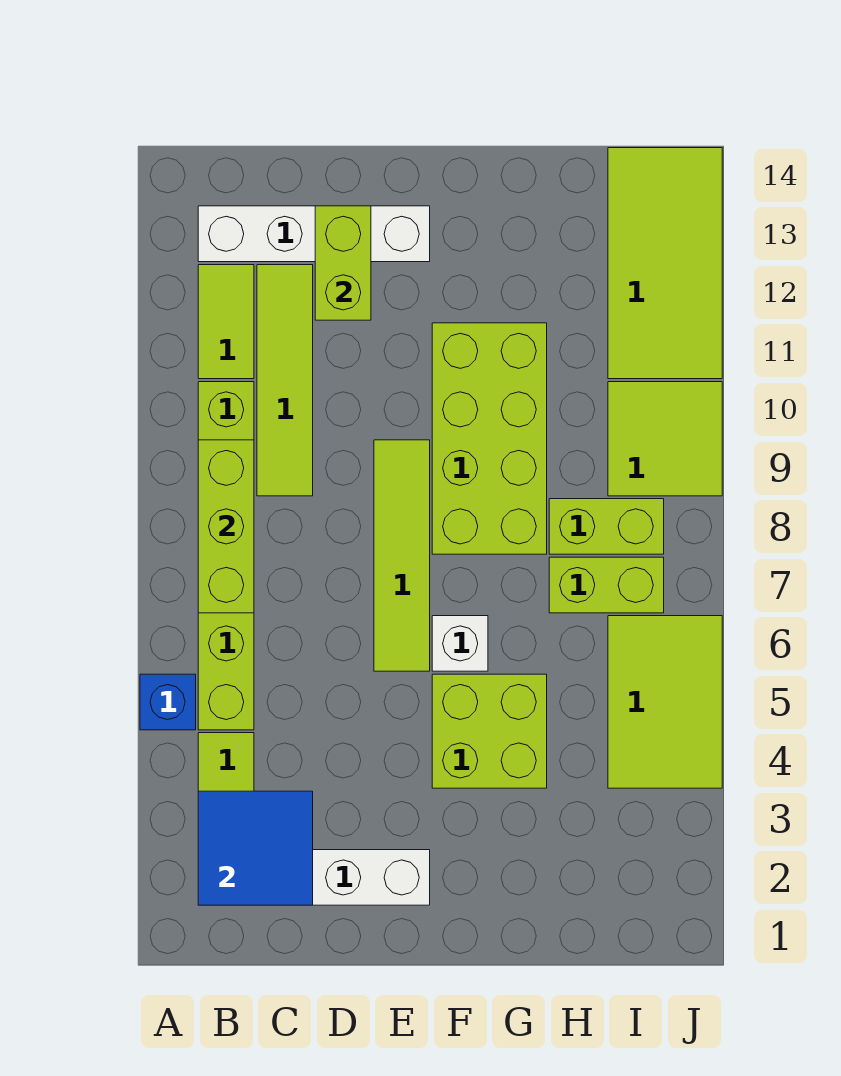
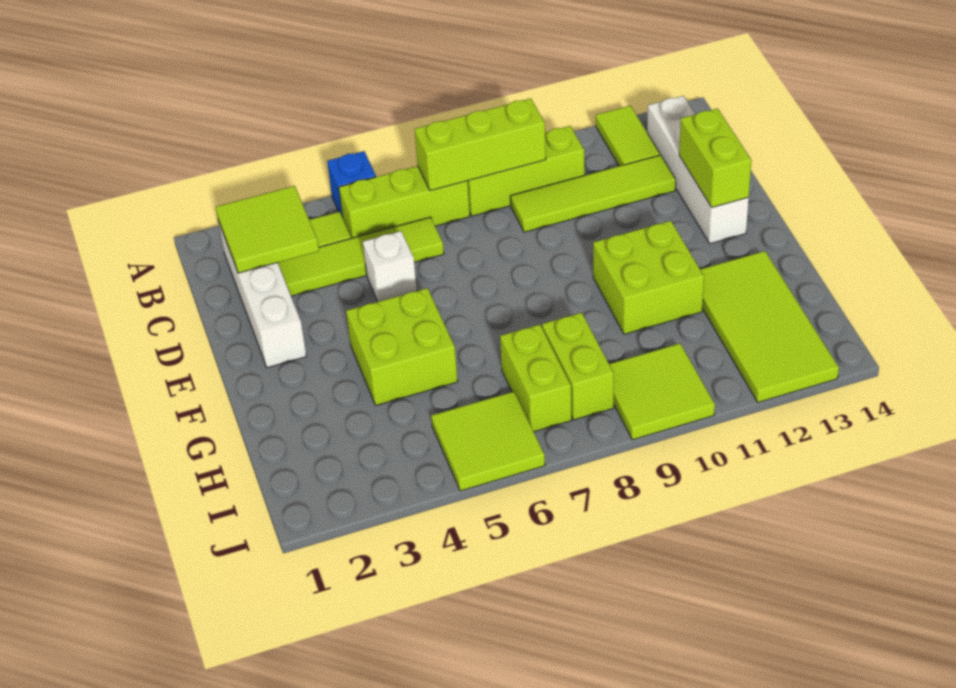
blue 2x2 tile [198,791,313,905] -> lime 2x2 tile [216,186,319,273]
lime 1x2 tile [198,265,254,379] -> lime 1x2 tile turned to [596,106,660,166]
lime 1x2 brick [315,206,371,320] -> lime 1x2 brick turned to [679,108,752,207]
lime 1x4 tile [374,440,430,671] -> lime 1x4 tile moved to [278,217,444,296]
white 1x1 brick [432,616,488,671] -> white 1x1 brick moved to [363,231,417,302]
lime 2x4 brick [432,323,547,554] -> lime 2x2 brick [593,221,704,334]
lime 2x3 tile [608,616,722,788] -> lime 2x2 tile [431,392,545,491]
lime 2x4 tile [608,148,722,379] -> lime 2x4 tile turned to [700,251,839,402]

